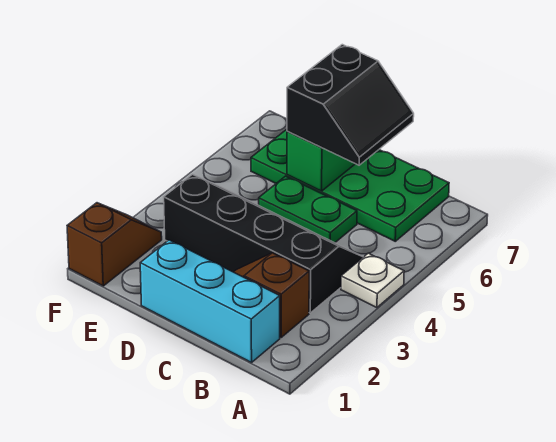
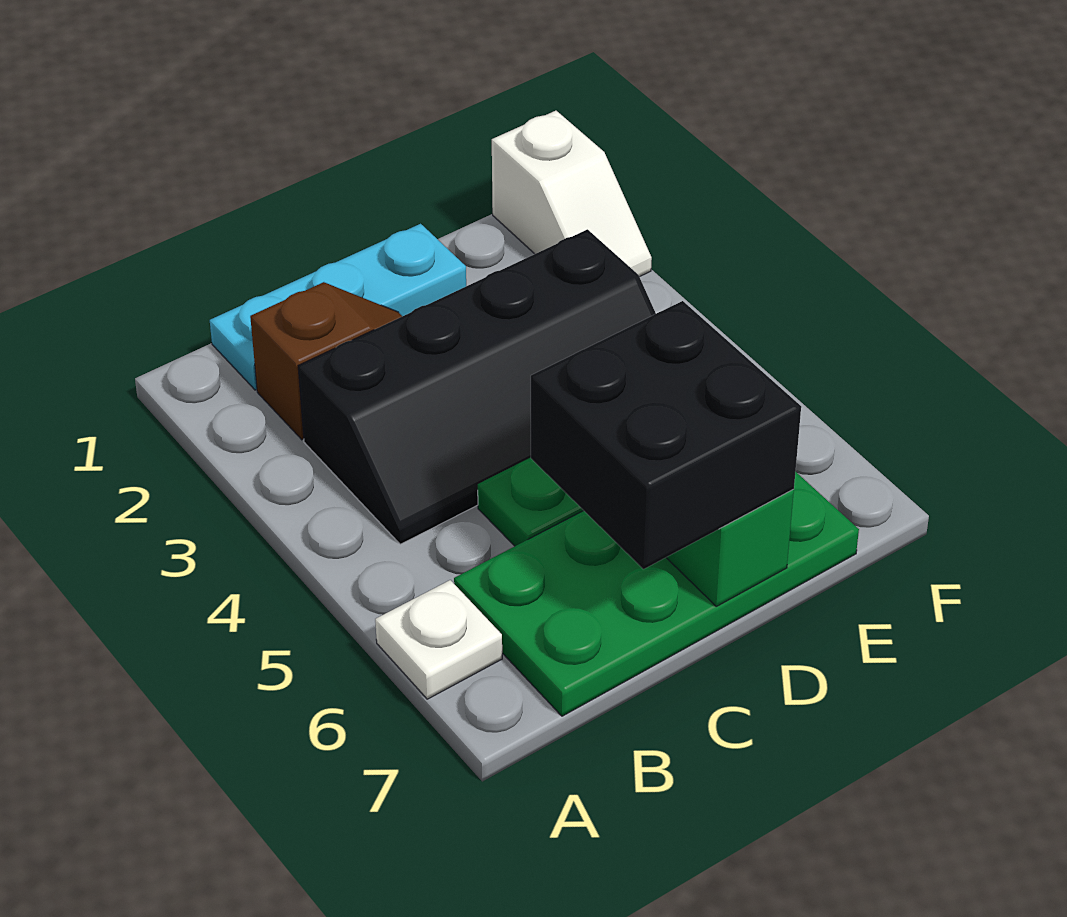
white 1x1 plate [341,253,404,308] -> white 1x1 plate moved to [375,580,502,699]
cyan 1x3 brick [140,240,280,363] -> cyan 1x3 plate [210,224,466,390]
black 2x2 slope [287,45,414,165] -> black 2x2 brick [531,301,801,569]
brown 1x2 slope [67,203,162,286] -> white 1x2 slope [492,111,652,277]

